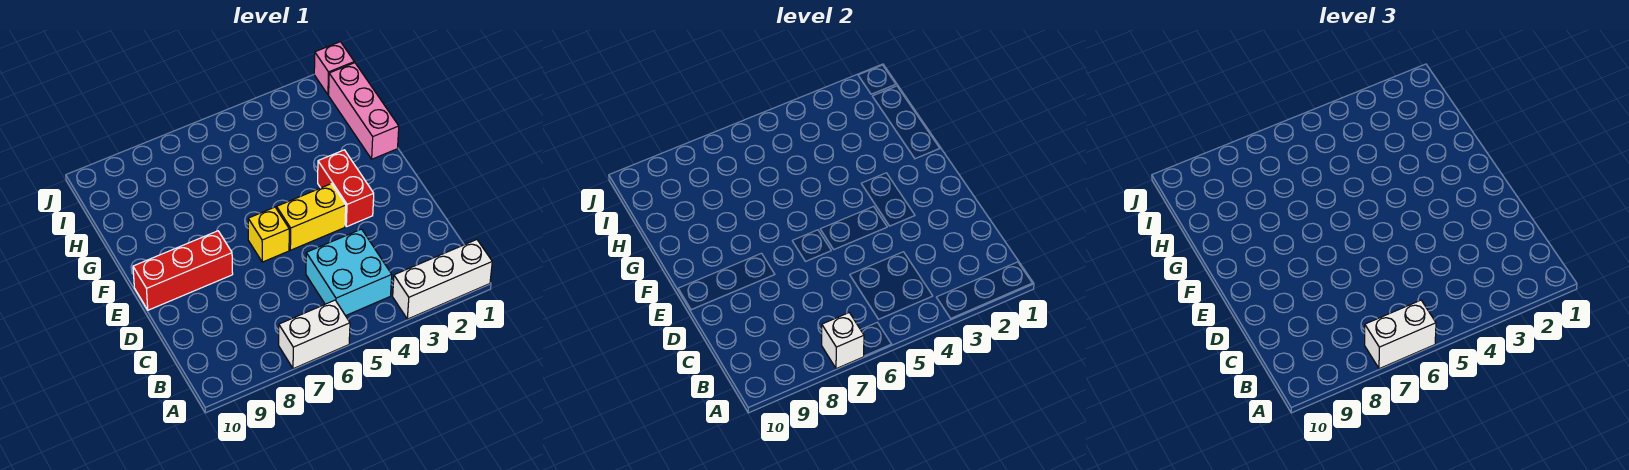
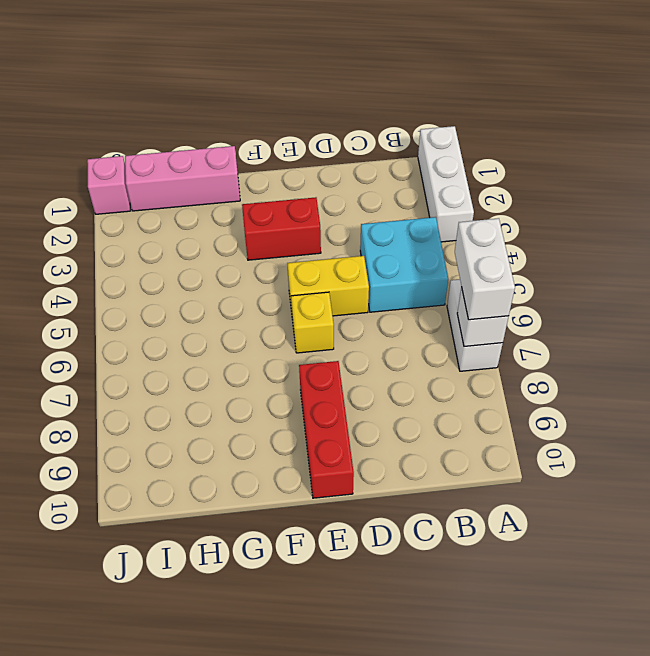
yellow 1x2 brick [277,184,346,250] -> yellow 1x2 brick turned to [287,256,369,320]

